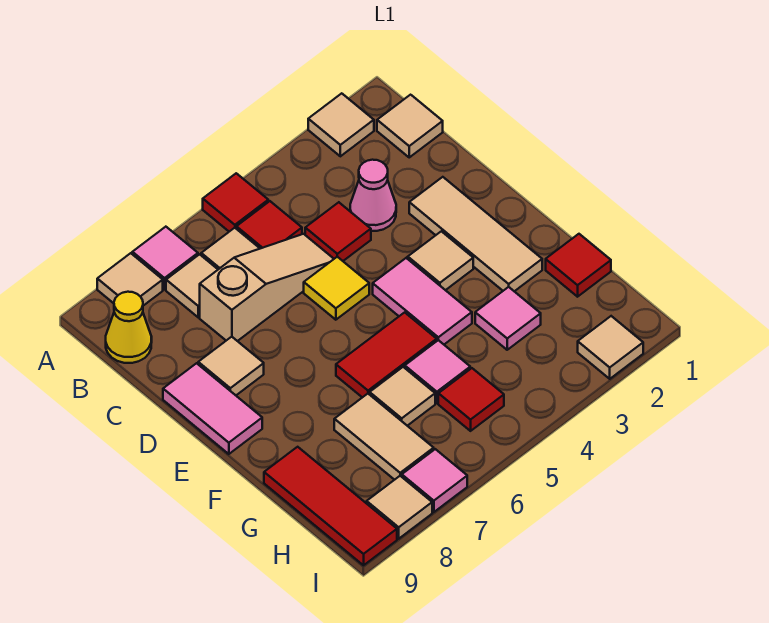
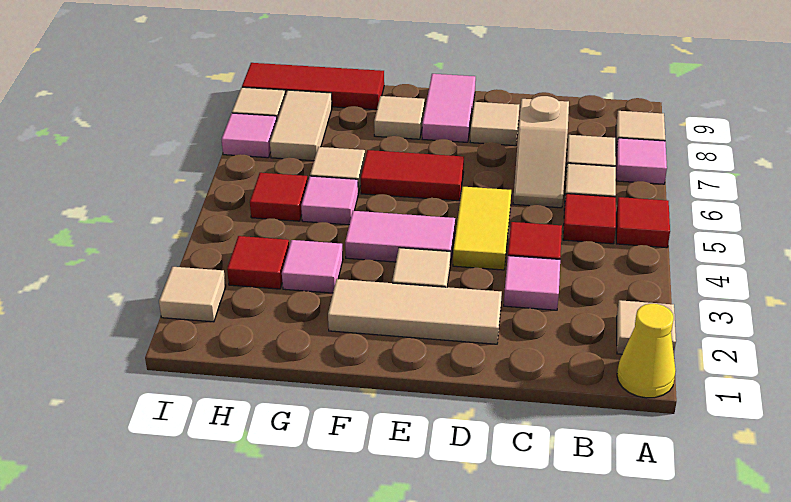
tan 1x1 tile [377,95,443,157] -> tan 1x1 tile moved to [374,96,425,139]
yellow 1x1 cone [106,292,152,363] -> yellow 1x1 cone moved to [617,304,676,398]
pink 1x1 cone [350,160,396,231] -> pink 1x1 tile [504,256,560,310]
tan 1x3 slope [200,234,334,341] -> tan 1x2 slope [513,96,569,208]
yellow 1x1 tile [304,257,369,320] -> yellow 1x2 tile [453,187,511,270]
pink 1x2 tile [163,363,262,454] -> pink 1x2 tile turned to [422,74,476,142]
red 1x2 tile [336,312,437,397] -> red 1x2 tile turned to [361,150,464,201]
red 1x1 tile [546,234,611,297] -> red 1x1 tile moved to [227,236,289,289]
tan 1x2 tile [334,394,434,480] -> tan 1x2 tile turned to [270,90,332,161]

